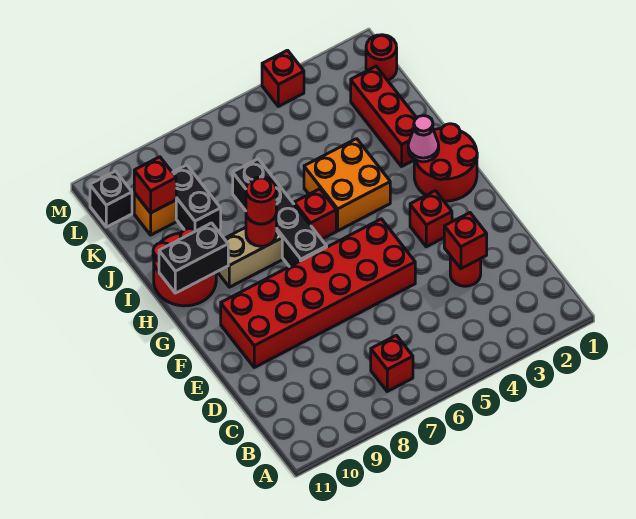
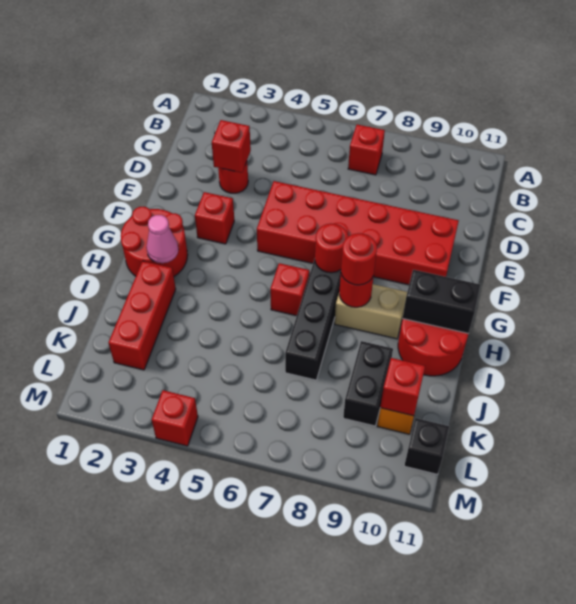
orange 2x2 brick [304,139,390,231] -> none
red 1x1 round brick [366,35,397,80] -> red 1x1 round brick moved to [315,224,348,273]

